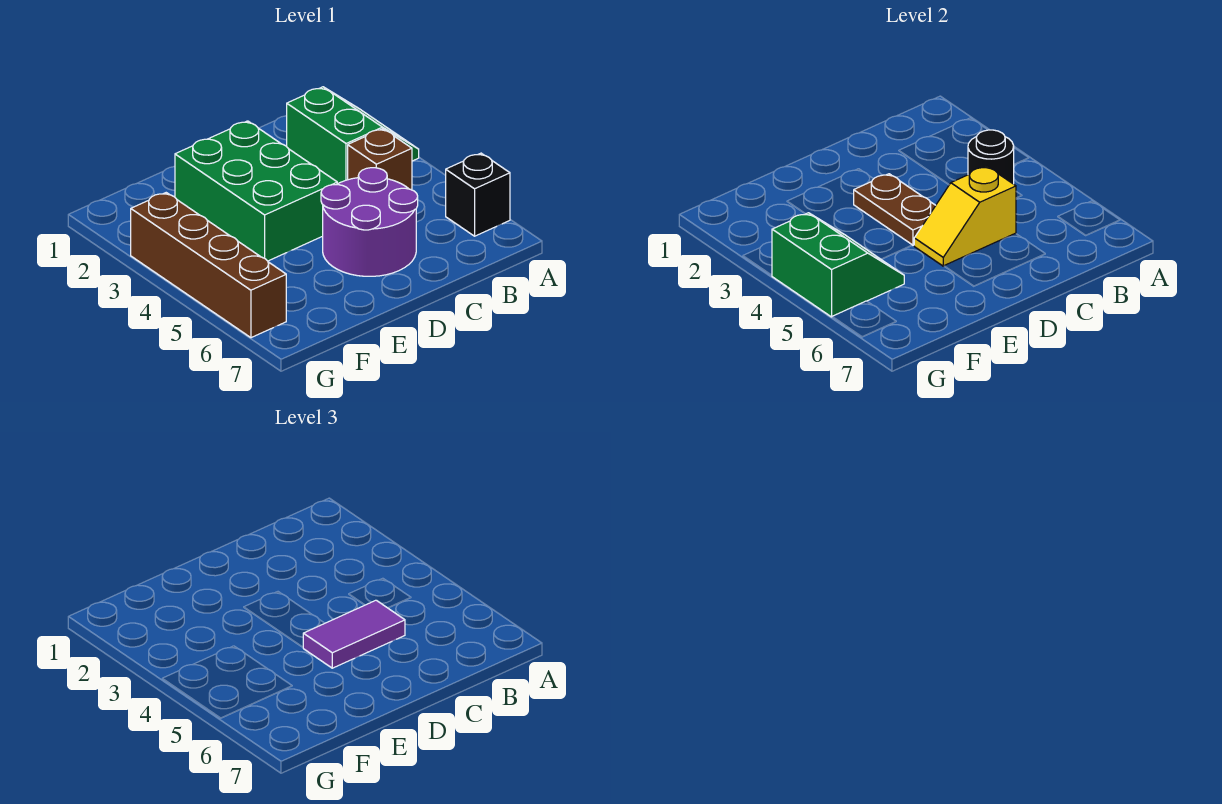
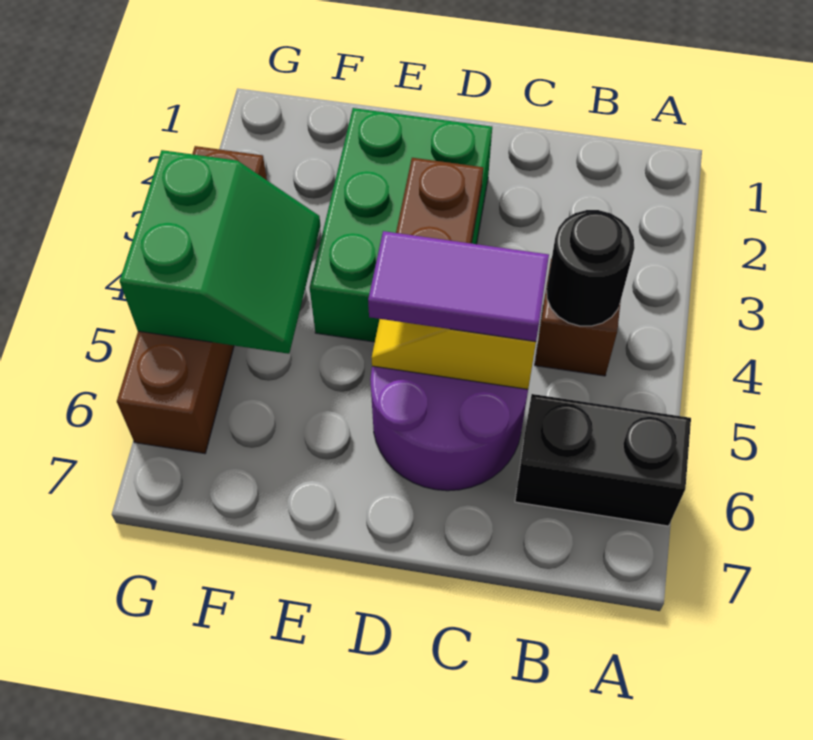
green 2x2 slope [287,87,419,184] -> none
black 1x1 brick [446,153,510,236] -> black 1x2 brick [515,394,691,526]

